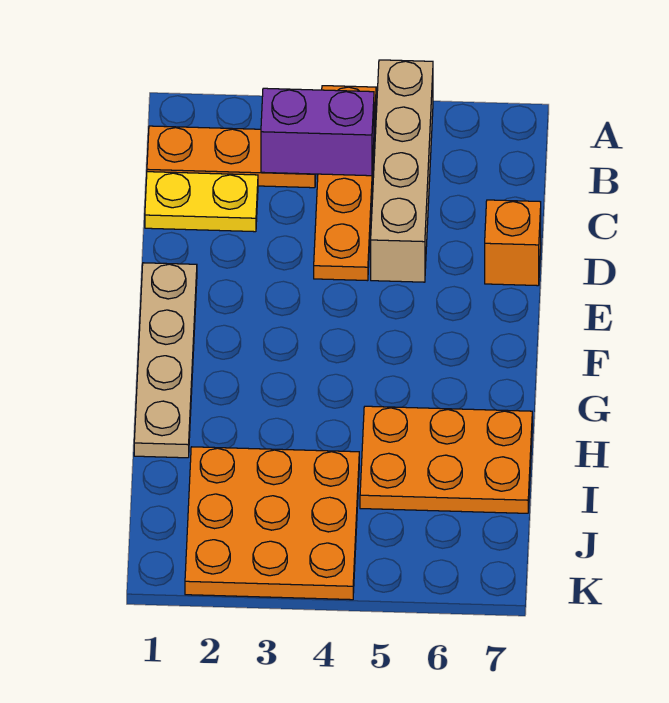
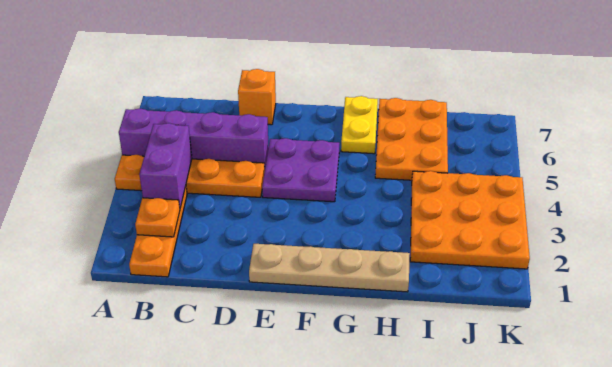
tan 1x4 brick [371,60,433,282] -> purple 1x4 brick [119,109,269,167]
none -> orange 1x1 plate [135,198,180,237]
yellow 1x2 plate [145,172,258,232] -> yellow 1x2 plate moved to [341,96,378,154]
none -> purple 2x2 plate [262,138,340,202]

